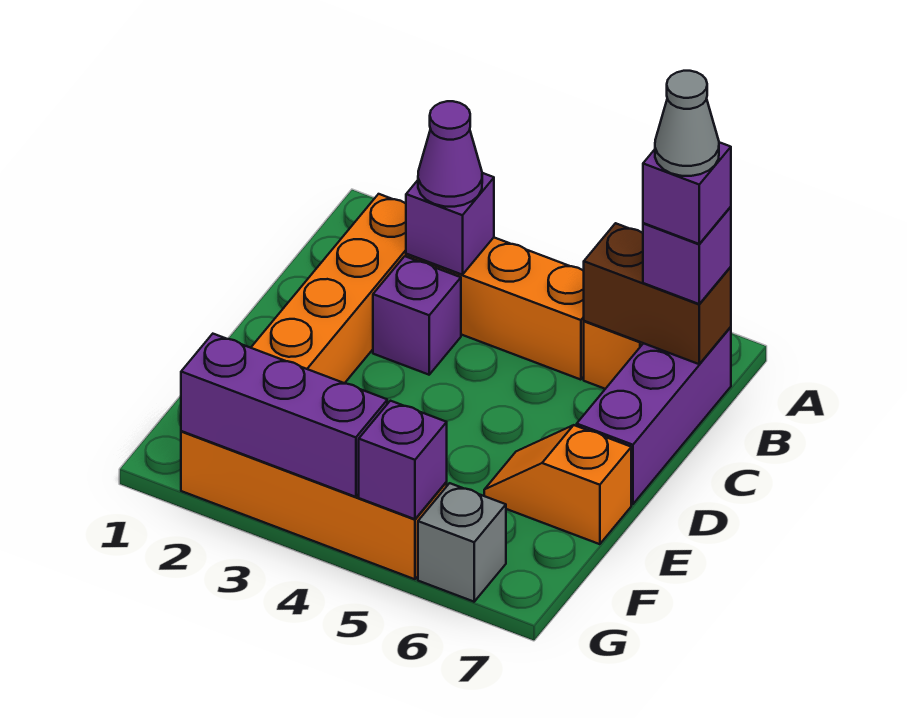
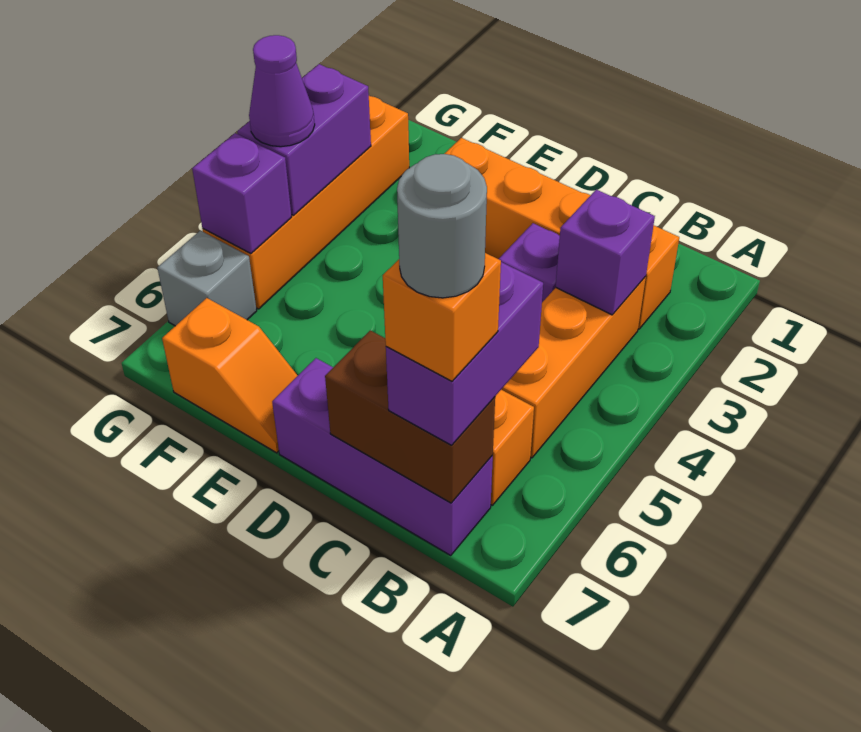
purple 1x1 cone [418,101,482,207] -> purple 1x1 cone moved to [249,35,315,147]
brown 1x2 brick [584,223,731,364] -> brown 1x2 brick turned to [325,330,495,503]
purple 1x1 brick [643,207,731,304] -> purple 1x2 brick [386,262,543,445]
purple 1x1 brick [643,142,731,244] -> orange 1x1 brick [383,253,501,381]
grey 1x1 cone [655,71,719,176] -> grey 1x1 round brick [397,154,487,298]
orange 1x2 slope [484,425,631,544] -> orange 1x2 slope turned to [162,298,298,453]
purple 1x3 brick [181,334,387,497] -> purple 1x2 brick [237,64,371,215]

